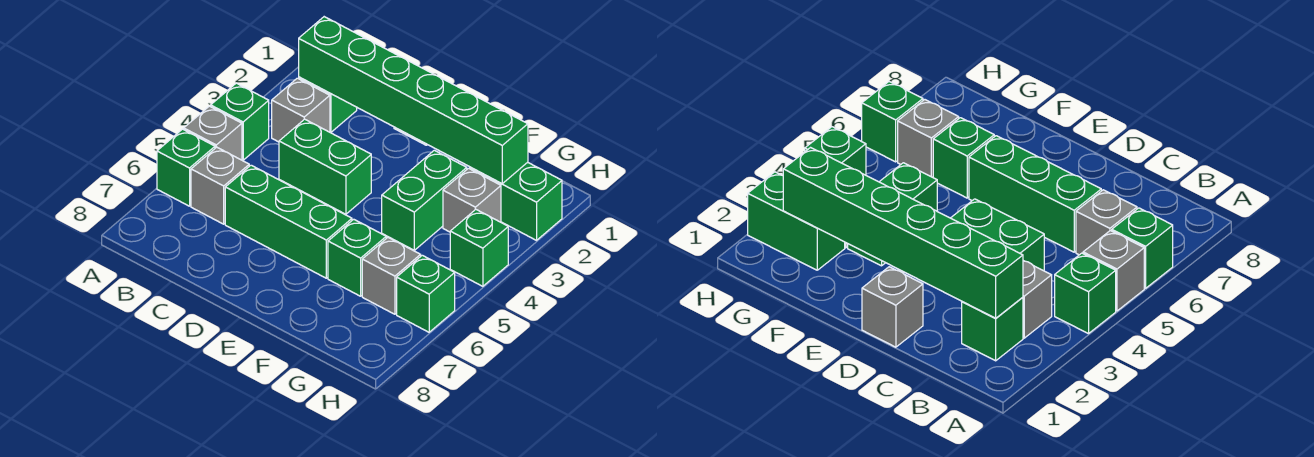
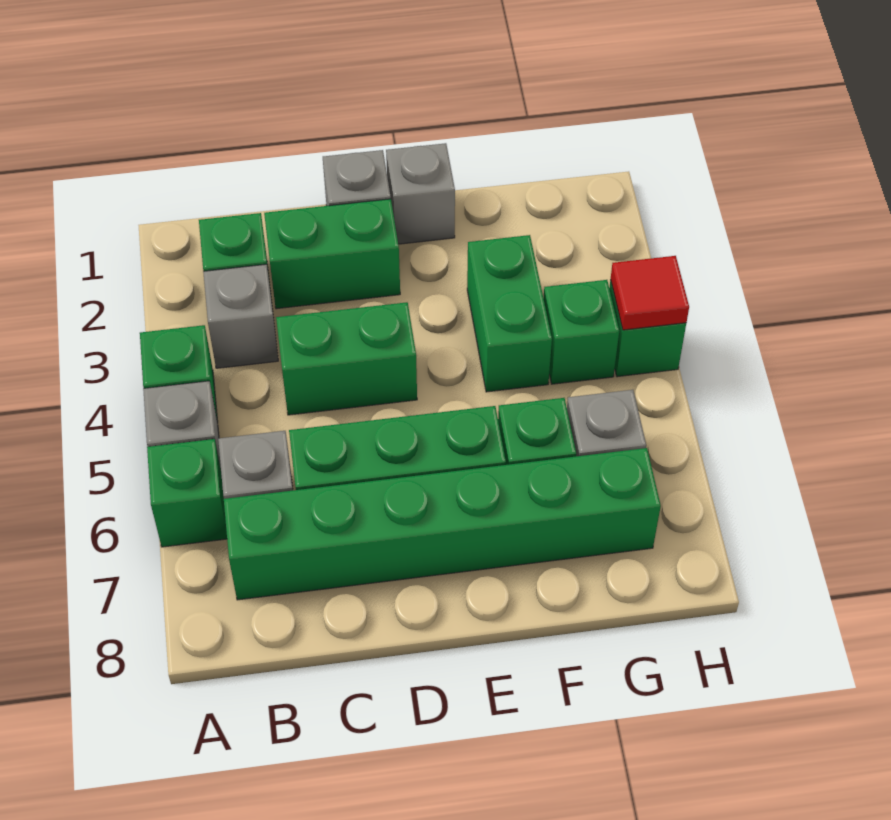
green 1x6 brick [299,17,528,183] -> green 1x6 brick moved to [224,448,661,600]
green 1x2 brick [470,162,562,240] -> green 1x2 brick moved to [264,199,400,309]
grey 1x1 brick [443,168,501,232] -> grey 1x1 brick moved to [386,143,455,244]
none -> red 1x1 tile [611,256,689,330]
green 1x1 brick [397,255,455,332] -> green 1x1 brick moved to [544,280,619,384]

